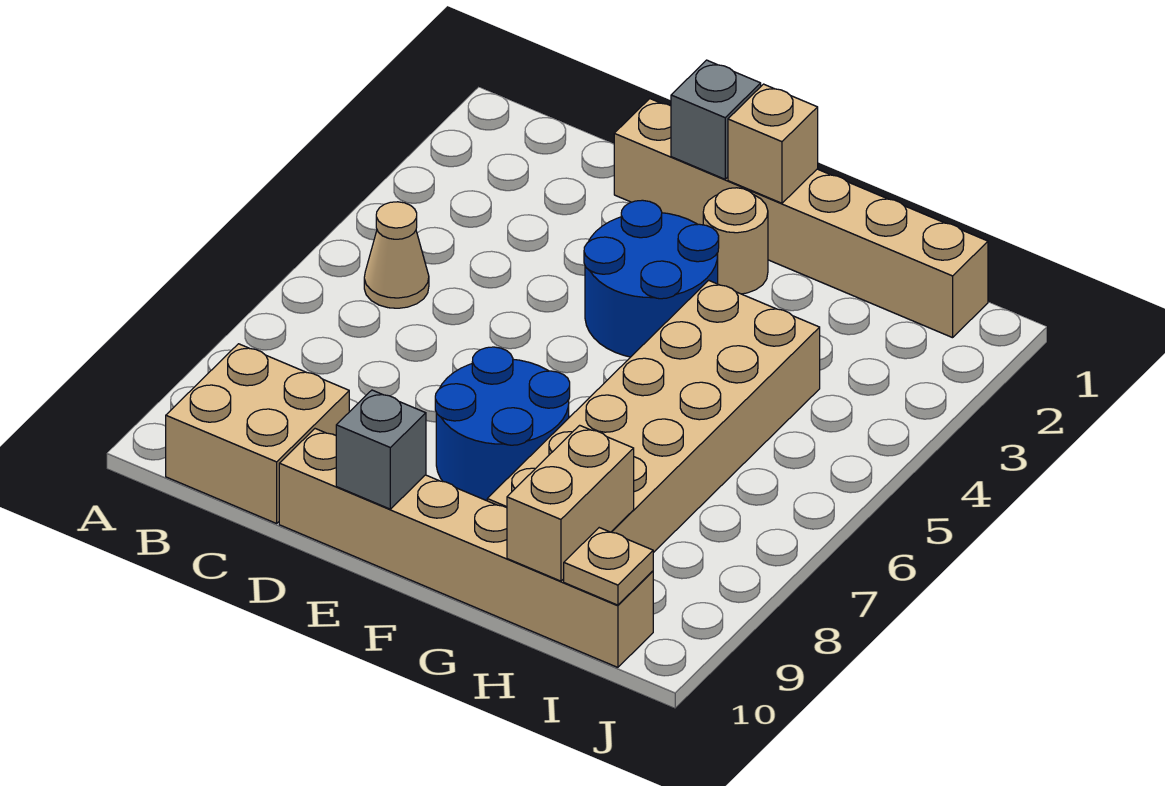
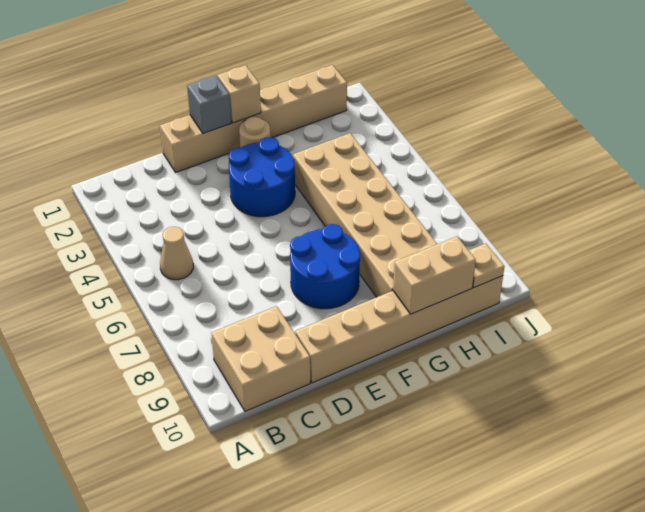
grey 1x1 brick [336,390,426,509] -> none
tan 1x2 brick [507,425,634,581] -> tan 1x2 brick turned to [393,237,476,314]

